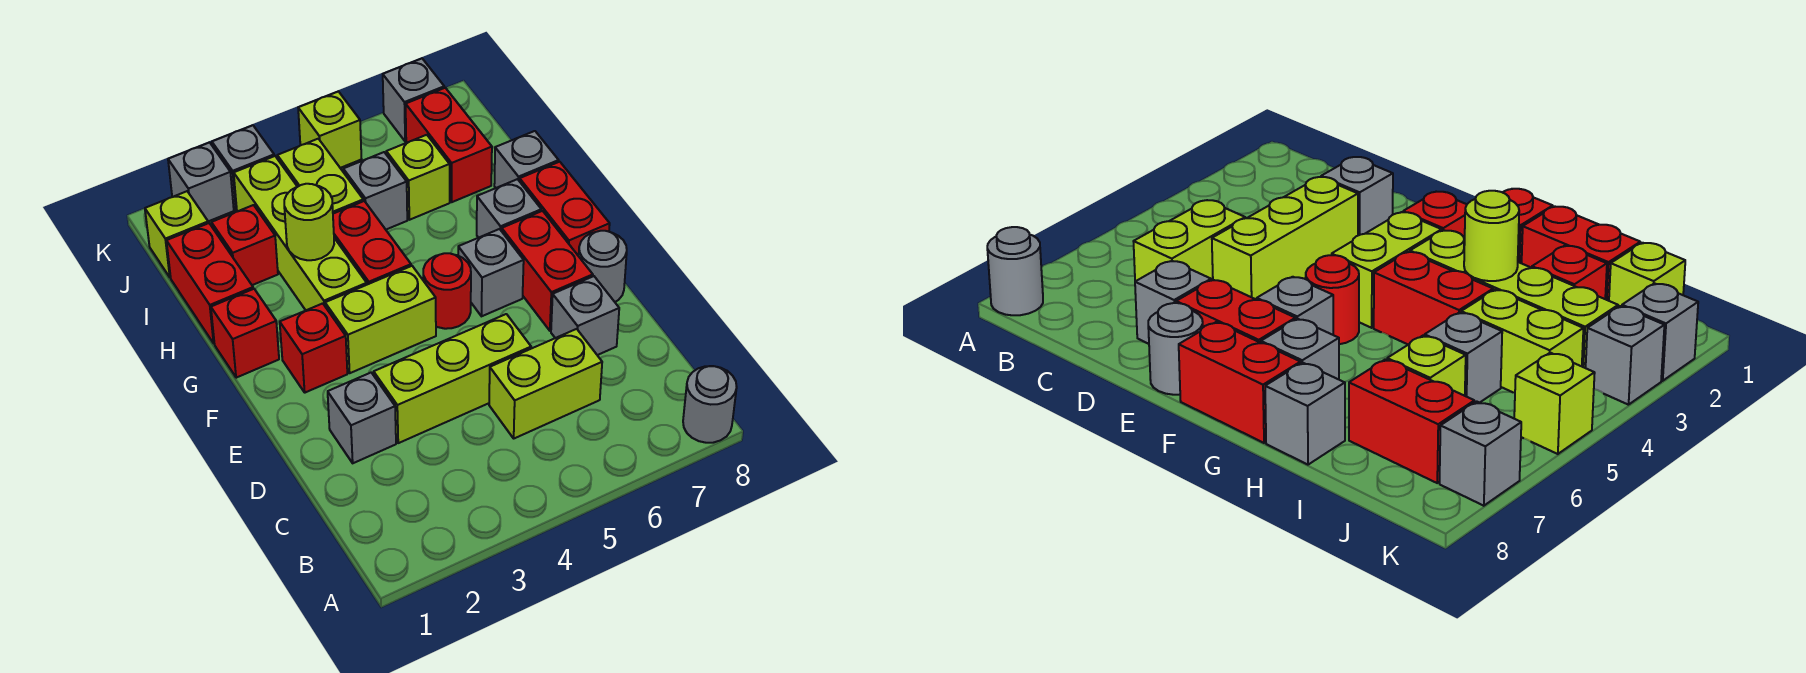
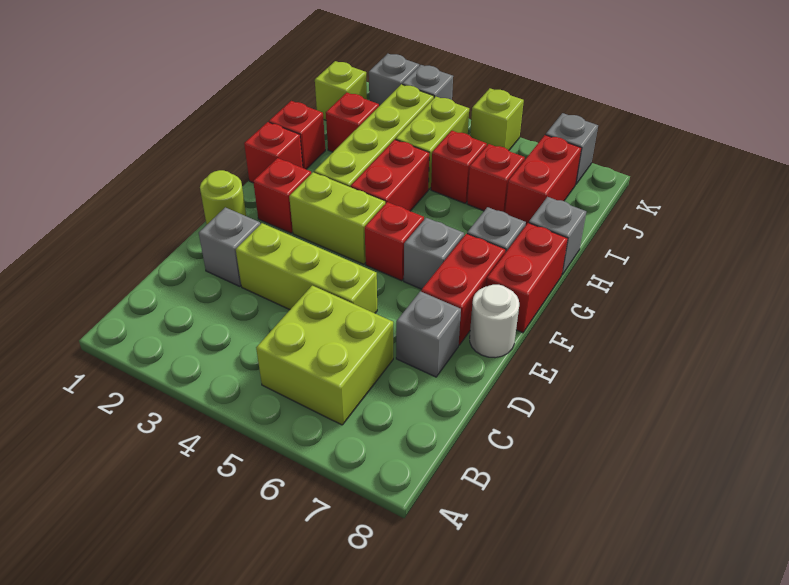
grey 1x1 round brick [683,366,737,443] -> none
lime 1x2 brick [489,329,602,438] -> lime 2x2 brick [256,286,393,425]
grey 1x1 round brick [579,231,627,302] -> white 1x1 round brick [470,285,519,358]
red 1x1 round brick [423,253,471,329] -> red 1x1 brick [365,202,424,281]
red 1x2 brick [167,223,253,343] -> red 1x1 brick [269,101,325,169]
lime 1x1 round brick [284,184,334,260] -> lime 1x1 round brick moved to [200,170,246,224]
grey 1x1 brick [343,152,407,229] -> red 1x1 brick [431,131,487,203]
lime 1x1 brick [386,135,450,220] -> red 1x1 brick [467,144,525,212]

